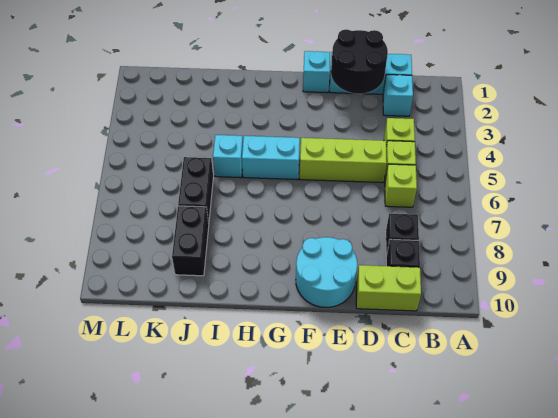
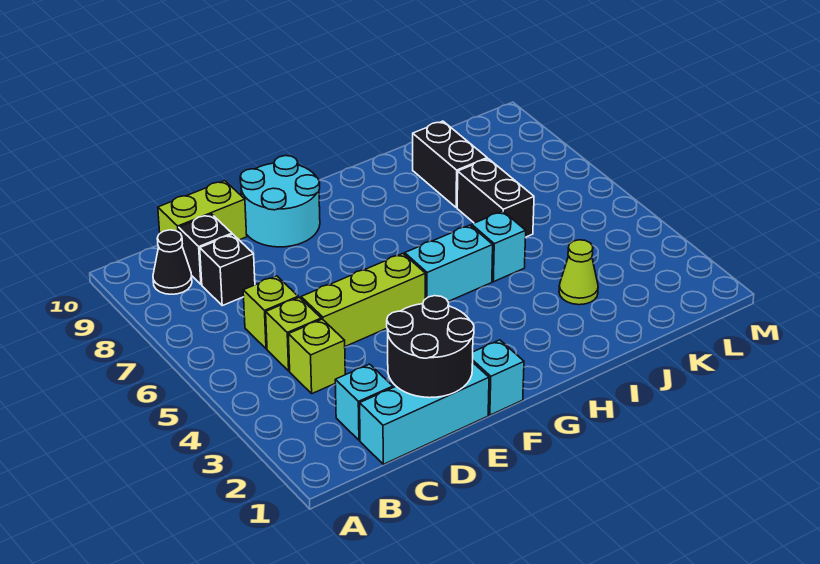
none -> black 1x1 cone [153,230,192,294]
none -> lime 1x1 cone [559,240,598,305]

